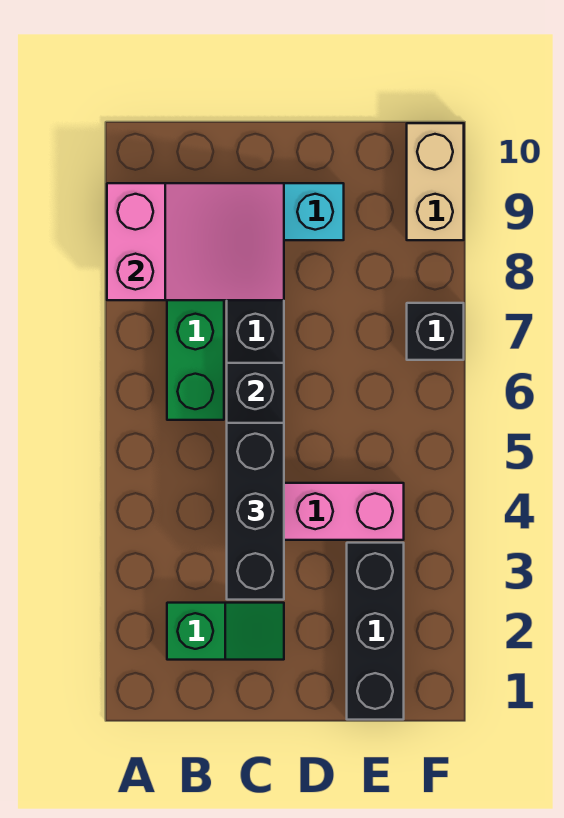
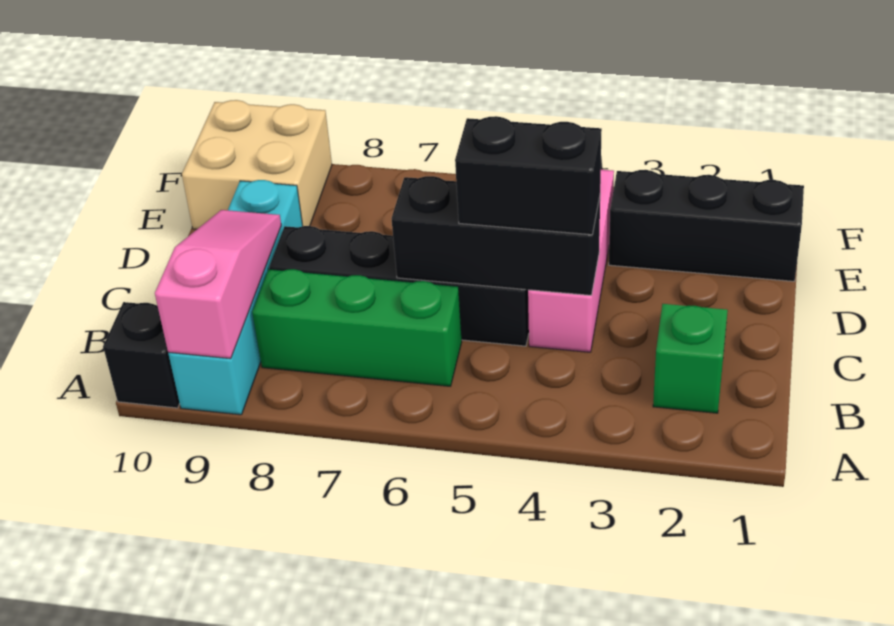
pink 2x3 slope [107,183,284,300] -> pink 1x3 slope [155,210,281,359]
black 1x3 brick [227,423,284,600] -> black 1x2 brick [455,116,602,235]
black 1x1 brick [407,303,464,360] -> black 1x1 brick moved to [103,302,180,408]
tan 1x2 brick [407,123,464,240] -> tan 2x2 brick [182,100,332,229]

